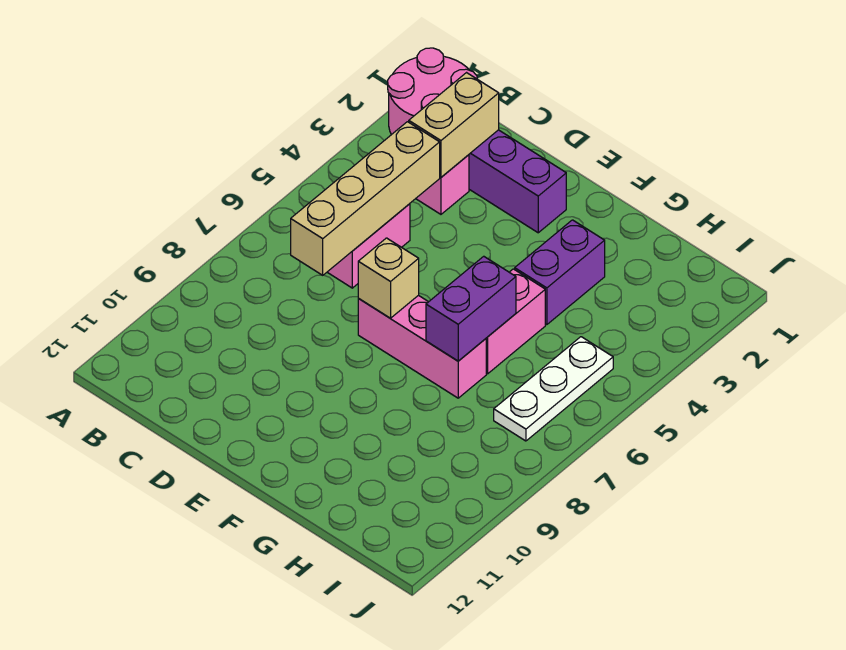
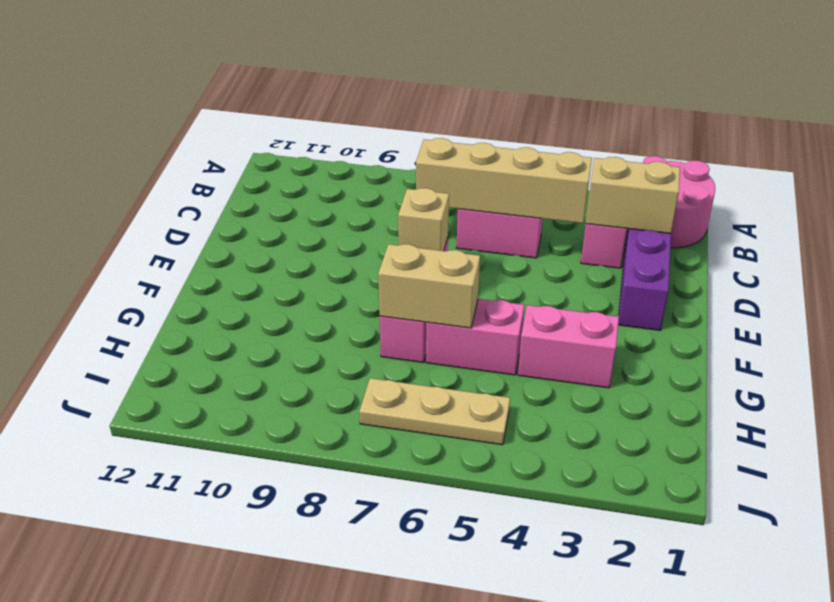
purple 1x2 brick [515,220,605,325] -> pink 1x2 brick [518,305,619,388]
purple 1x2 brick [426,256,516,361] -> tan 1x2 brick [378,244,480,328]
white 1x3 plate [494,337,613,441] -> tan 1x3 plate [359,378,510,445]

